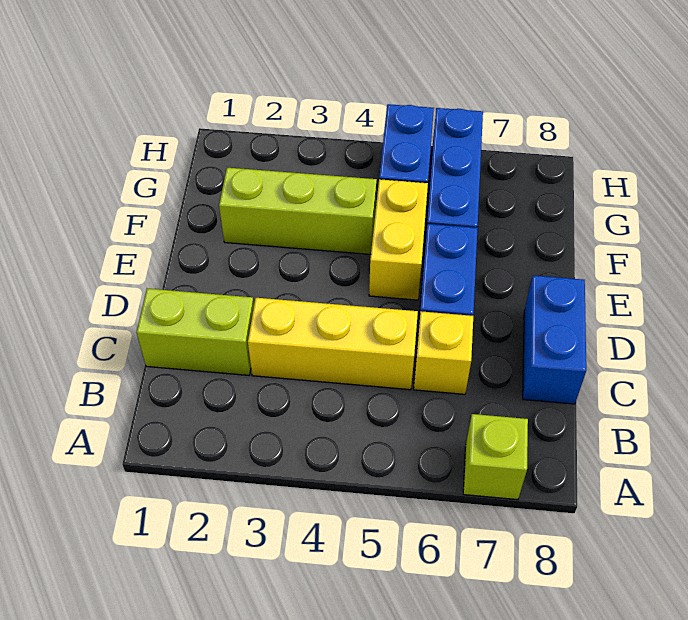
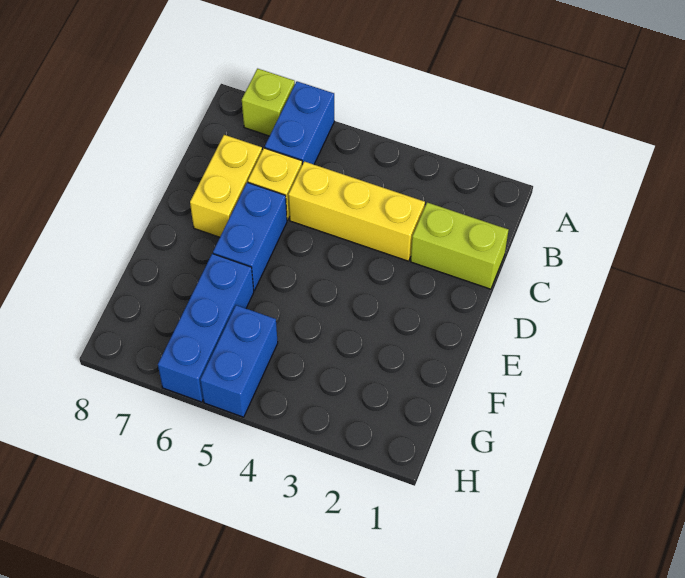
blue 1x2 brick [523,275,586,404] -> blue 1x2 brick moved to [265,81,334,164]
yellow 1x2 brick [369,179,428,300] -> yellow 1x2 brick moved to [190,135,262,237]
lime 1x3 brick [219,168,377,254] -> none

